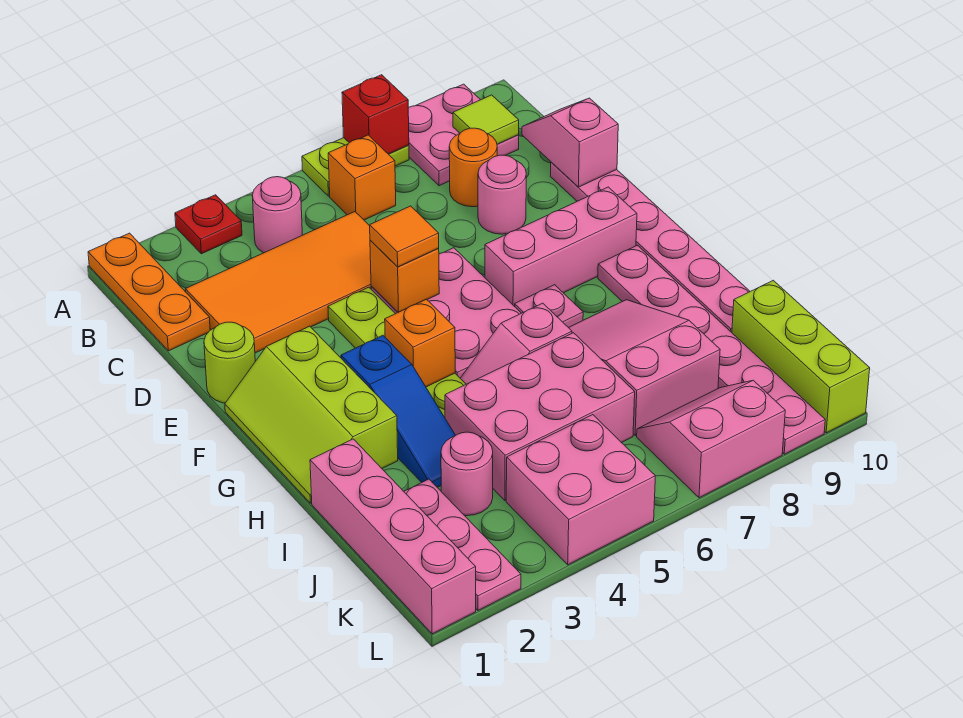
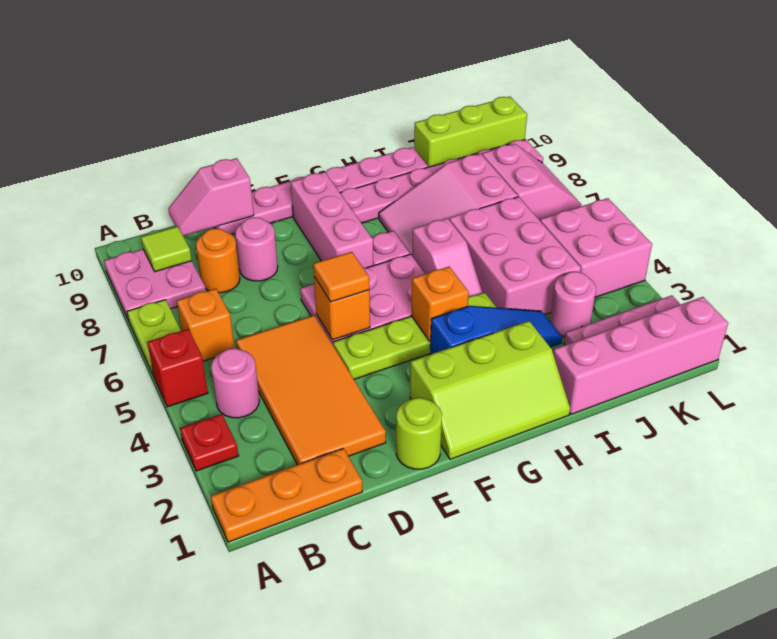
red 1x1 brick [342,75,409,154] -> red 1x1 brick moved to [147,329,208,407]
pink 2x2 slope [637,380,785,498] -> pink 2x2 slope turned to [482,144,582,220]

